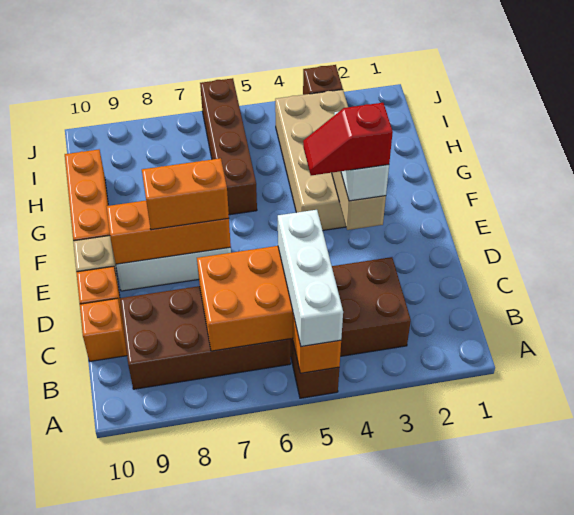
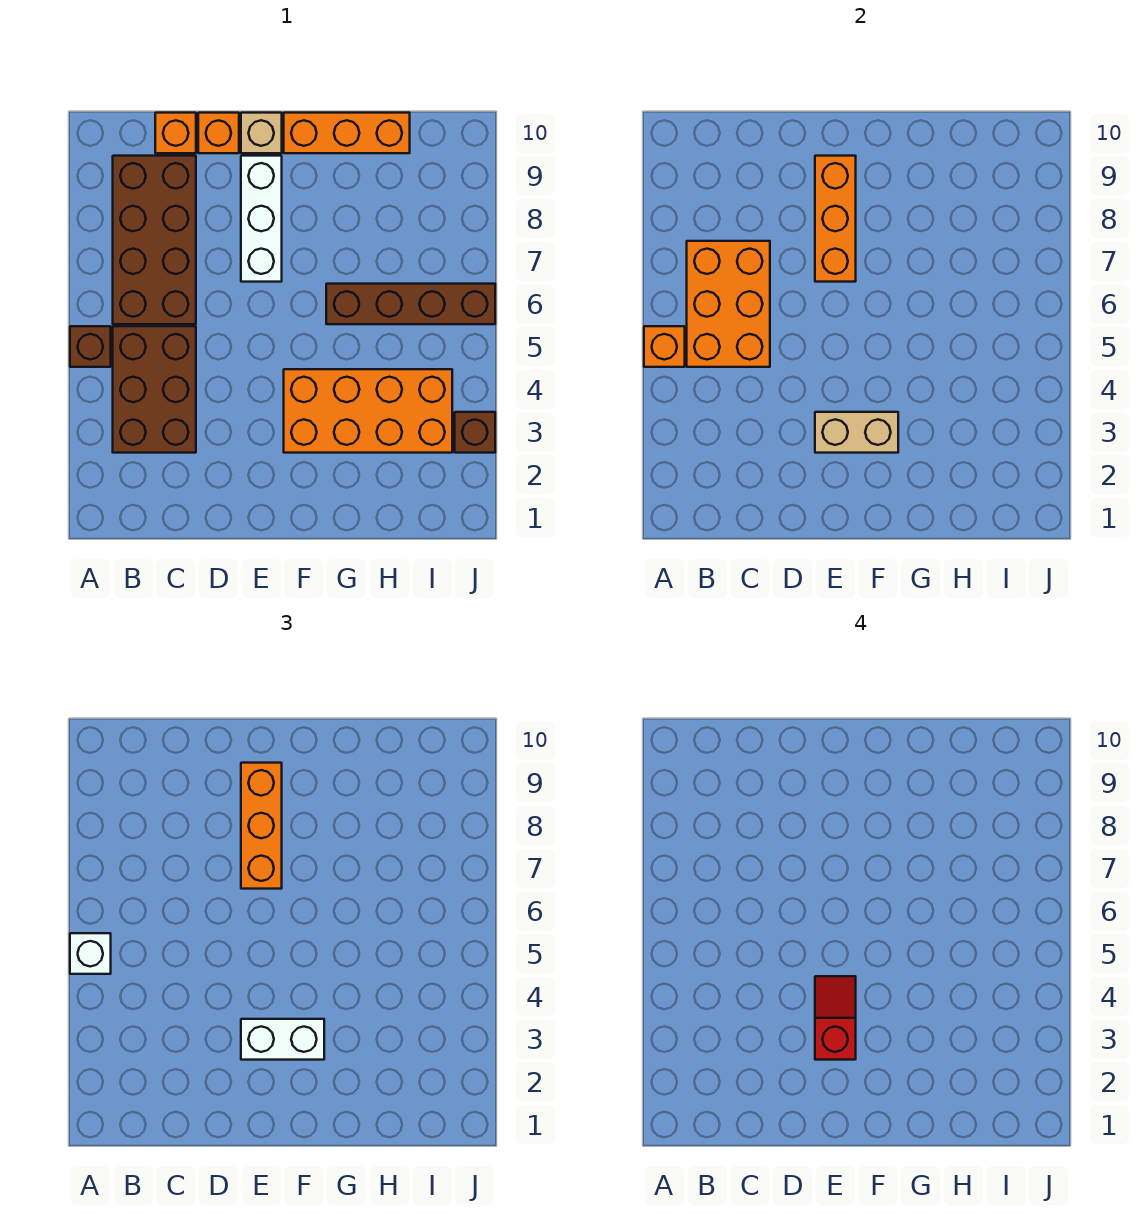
white 1x3 brick [278,210,343,347] -> white 1x1 brick [70,933,111,974]
orange 1x2 brick [142,158,229,230] -> orange 1x3 brick [241,763,282,889]
tan 2x4 brick [275,90,348,230] -> orange 2x4 brick [284,369,452,453]

